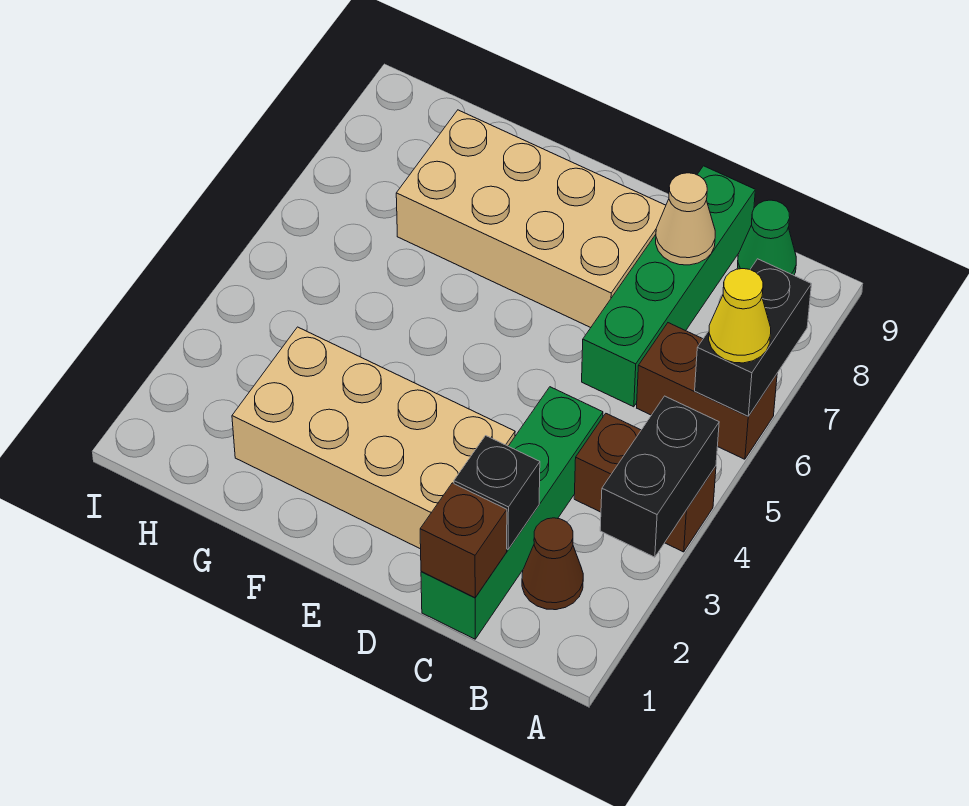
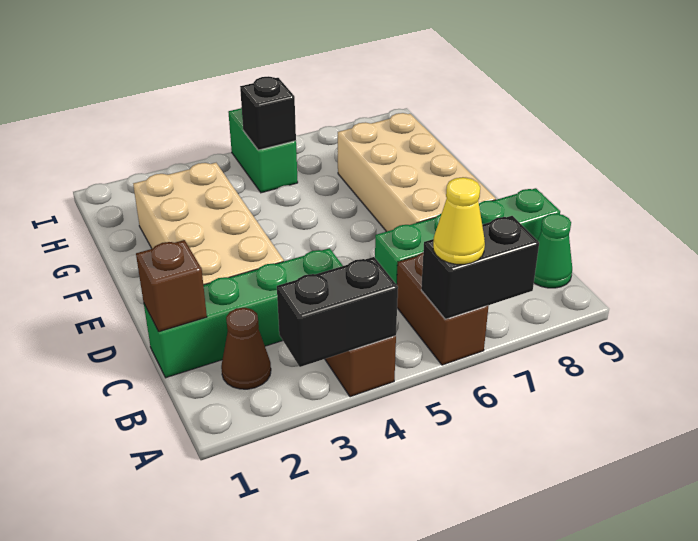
black 1x1 brick [454,436,540,549] -> black 1x1 brick moved to [240,76,296,150]
tan 1x1 cone [656,173,715,265] -> none
none -> green 1x2 brick [228,107,298,193]

